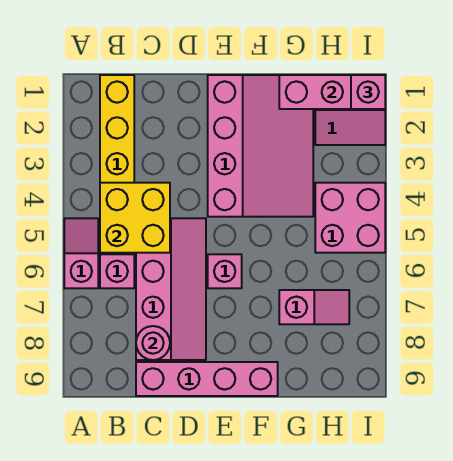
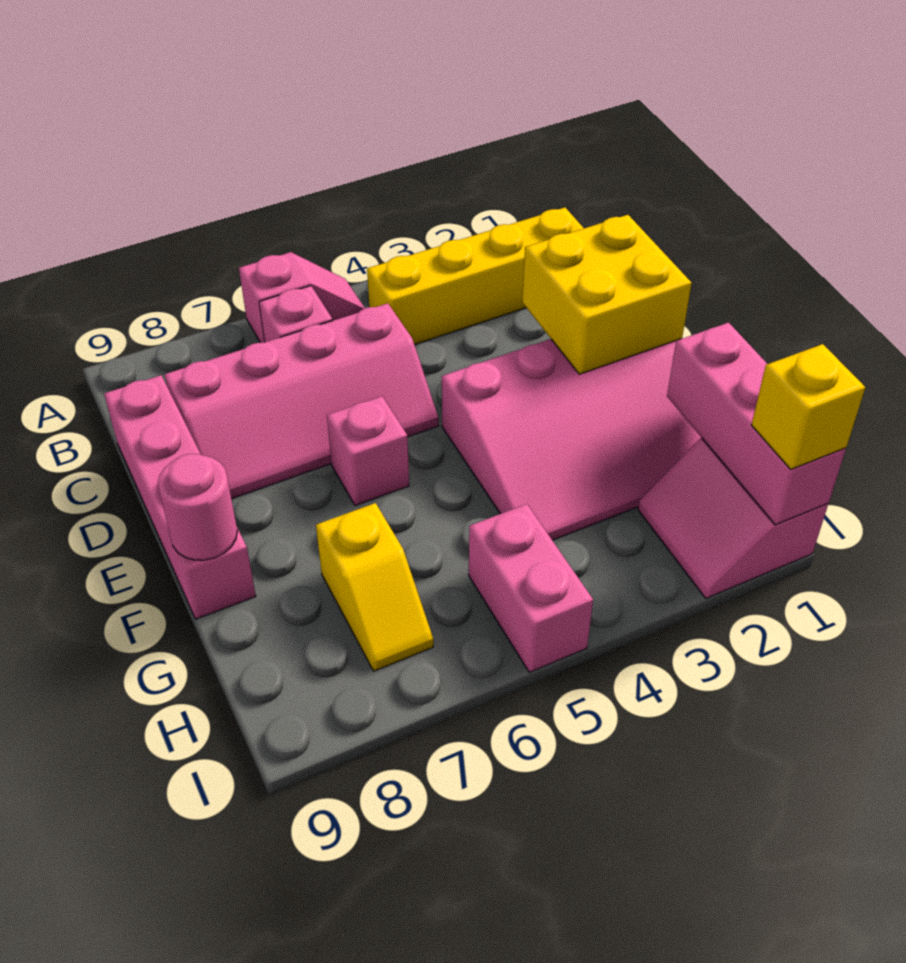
yellow 2x2 brick [100,183,170,253] -> yellow 2x2 brick moved to [522,215,692,374]
pink 1x1 round brick [136,326,170,360] -> pink 1x1 round brick moved to [158,454,237,560]
pink 1x2 slope [279,290,349,324] -> yellow 1x2 slope [316,503,433,671]
pink 2x2 brick [315,183,385,253] -> pink 1x2 brick [469,504,593,672]
pink 1x1 brick [351,75,385,109] -> yellow 1x1 brick [752,344,865,469]

